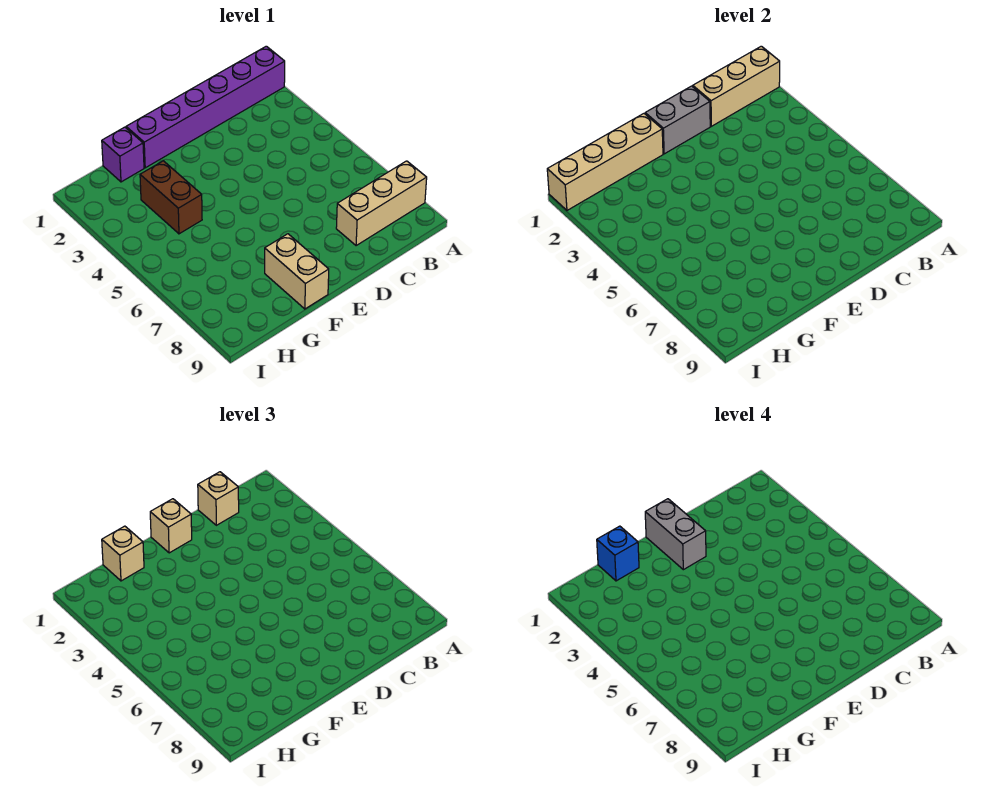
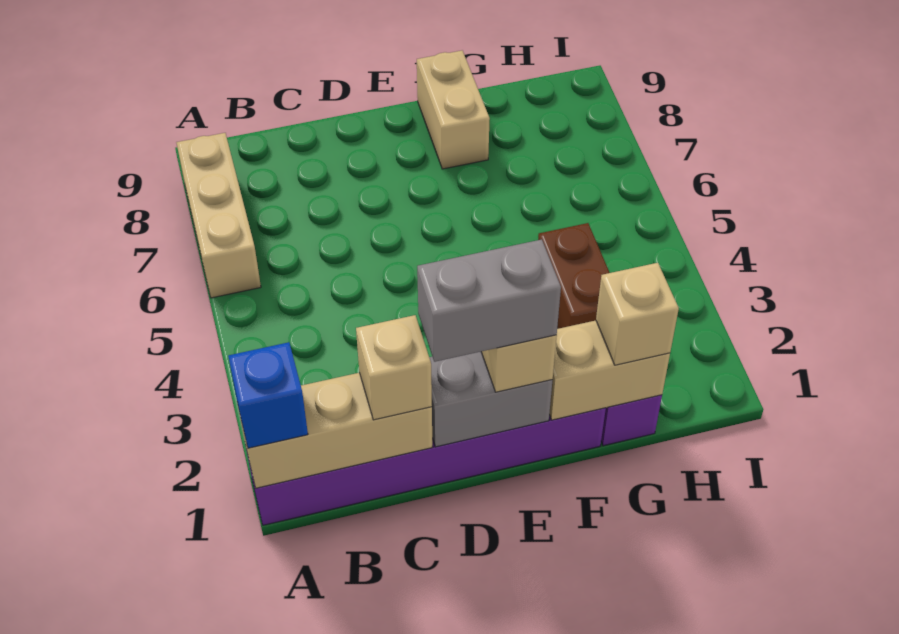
tan 1x3 brick [336,161,427,246] -> tan 1x3 brick turned to [176,133,261,298]
grey 1x2 brick [645,499,706,570] -> grey 1x2 brick turned to [417,239,561,362]
tan 1x4 brick [547,114,663,210] -> tan 1x2 brick [549,320,670,420]
blue 1x1 brick [597,526,639,581] -> blue 1x1 brick moved to [228,342,308,448]

